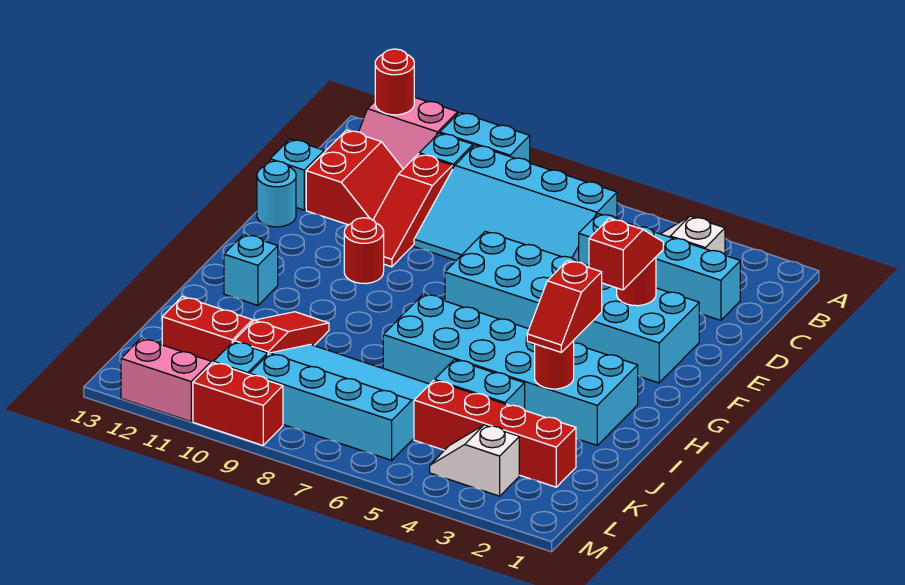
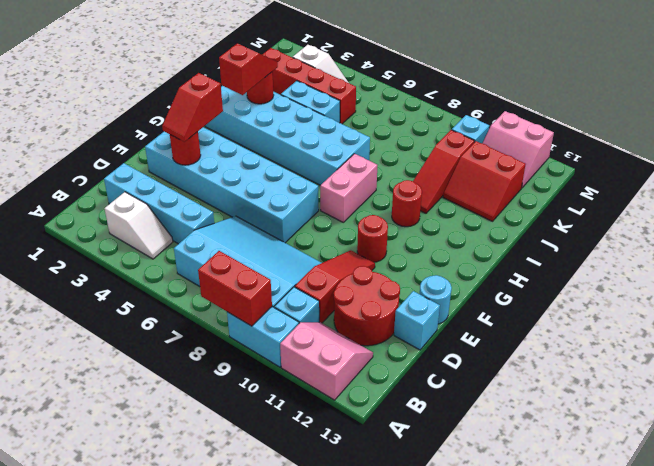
red 1x1 round brick [375,49,414,115] -> red 1x1 round brick moved to [392,180,422,227]
red 2x2 slope [306,130,403,225] -> red 2x2 round brick [334,266,400,346]
none -> pink 1x2 brick [320,154,377,222]
cyan 1x1 brick [224,234,278,305] -> none
cyan 3x4 slope [250,345,430,460] -> none
red 1x2 brick [193,362,283,445] -> red 1x2 brick moved to [198,251,272,326]

